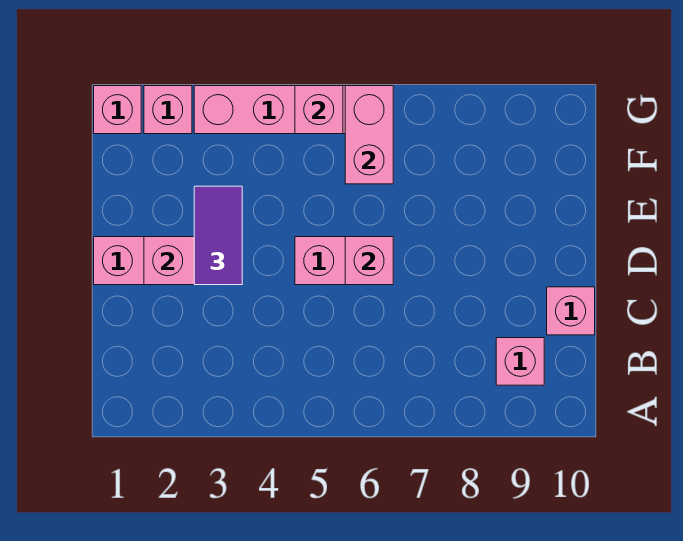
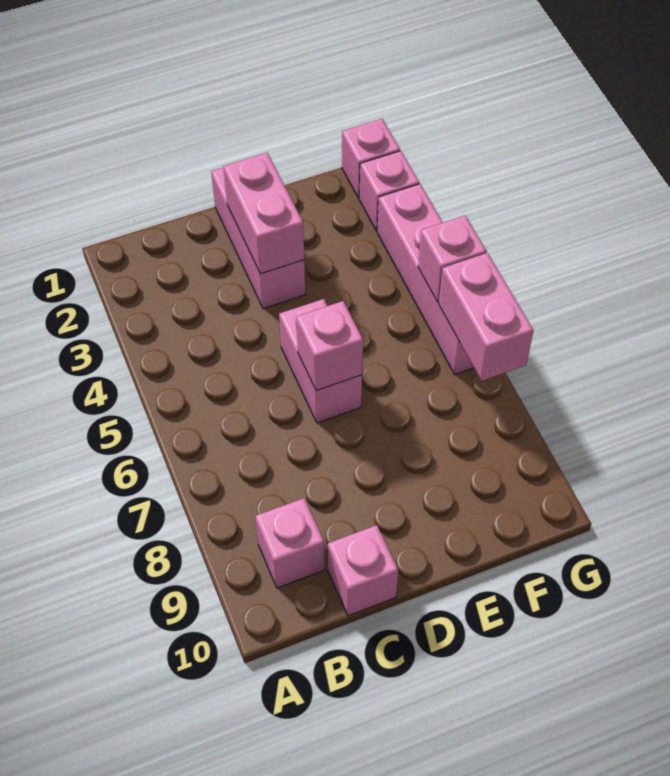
purple 1x2 tile [194,186,242,285] -> none
pink 1x2 brick [345,86,393,184] -> pink 1x2 brick turned to [439,253,534,381]

